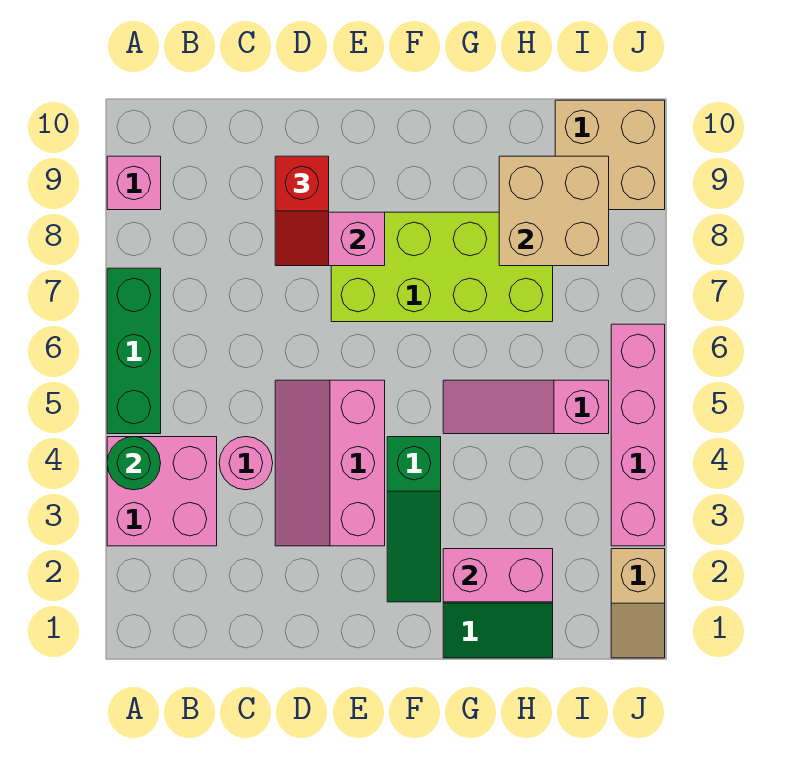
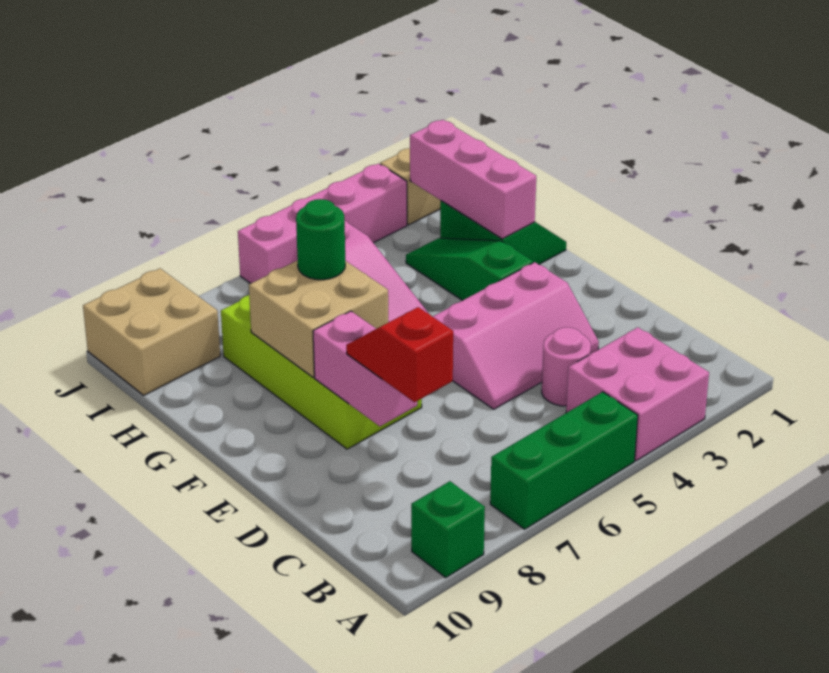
green 1x1 round brick [107,437,161,490] -> green 1x1 round brick moved to [296,199,345,280]
pink 1x1 brick [107,156,161,210] -> green 1x1 brick [411,481,485,577]
red 1x2 slope [275,156,329,266] -> red 1x2 slope turned to [346,307,453,402]
green 1x3 slope [387,437,441,602] -> green 1x3 slope turned to [406,238,533,301]
pink 1x2 brick [443,549,553,602] -> pink 1x3 brick [410,120,536,239]
tan 2x2 brick [499,156,609,266] -> tan 2x2 brick moved to [249,260,388,378]

